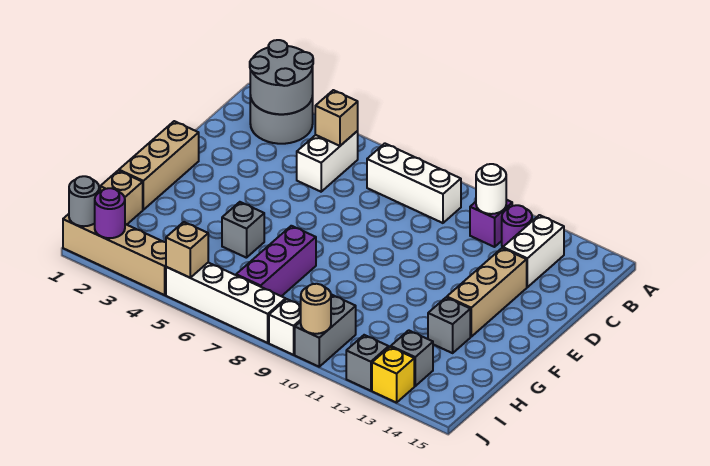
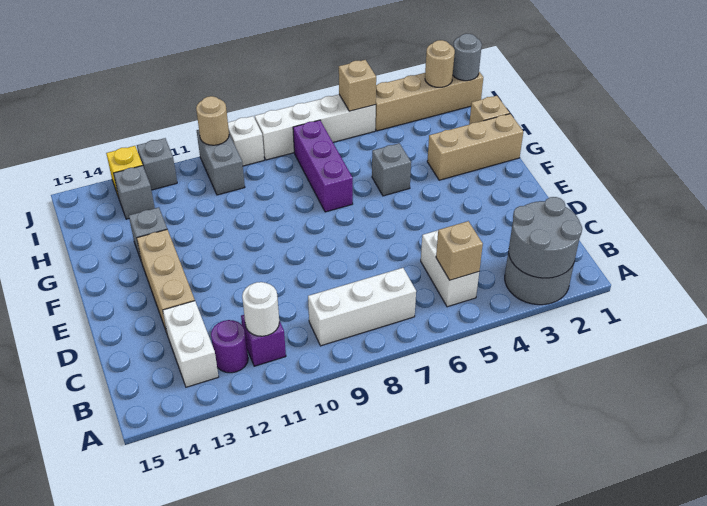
tan 1x3 brick [119,121,199,210] -> tan 1x3 brick turned to [427,114,523,180]
purple 1x1 round brick [95,188,125,238] -> tan 1x1 round brick [425,40,455,87]

